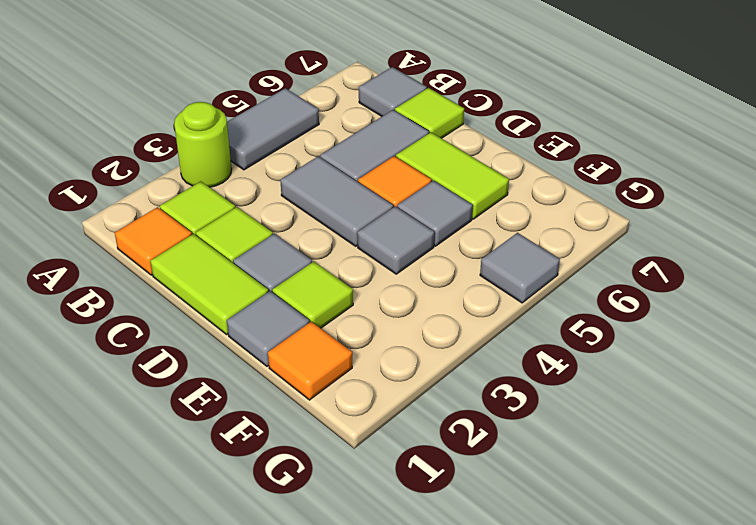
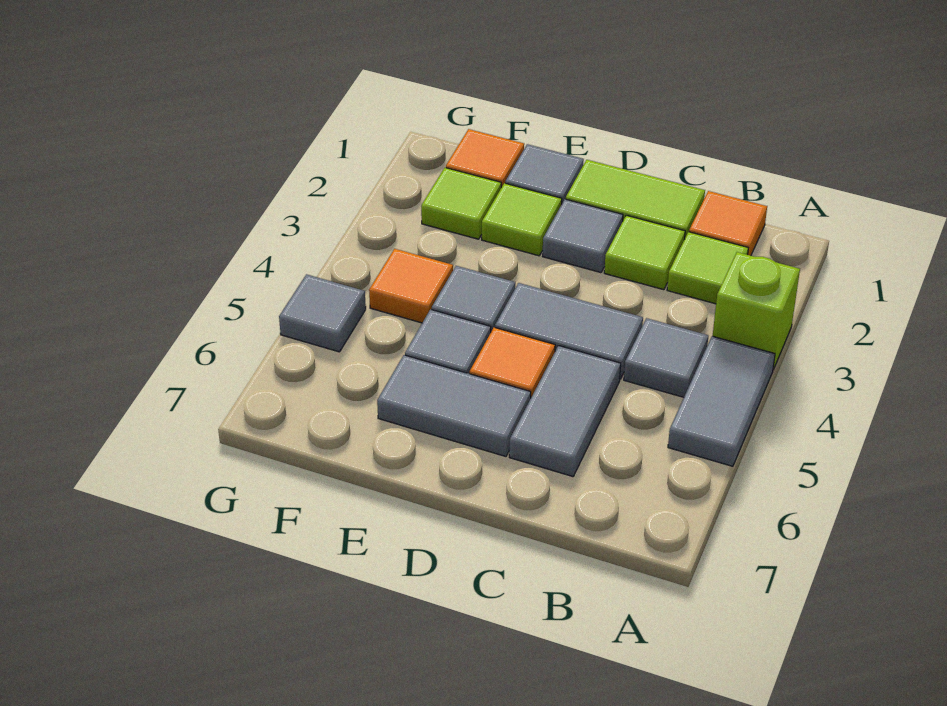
lime 1x1 round brick [174,102,232,187] -> lime 1x1 brick [713,252,800,370]
grey 1x1 tile [359,67,427,116] -> grey 1x1 tile moved to [624,318,708,397]
lime 1x1 tile [395,88,464,138] -> lime 1x1 tile moved to [421,168,501,239]
lime 1x2 tile [396,132,509,219] -> grey 1x2 tile [377,355,531,456]
none -> orange 1x1 tile [369,249,453,323]

